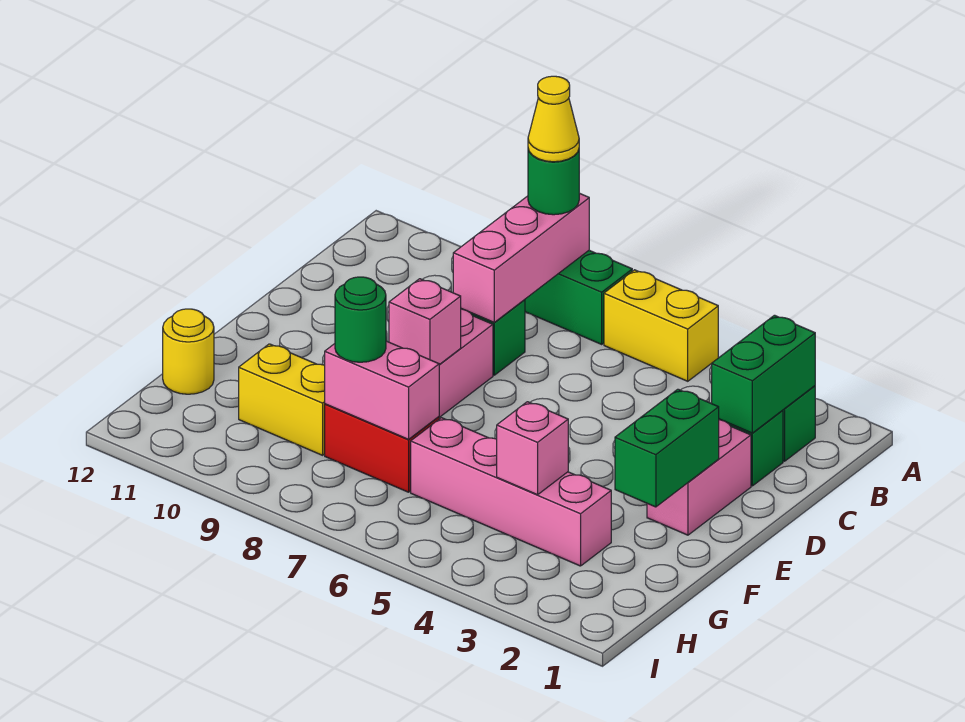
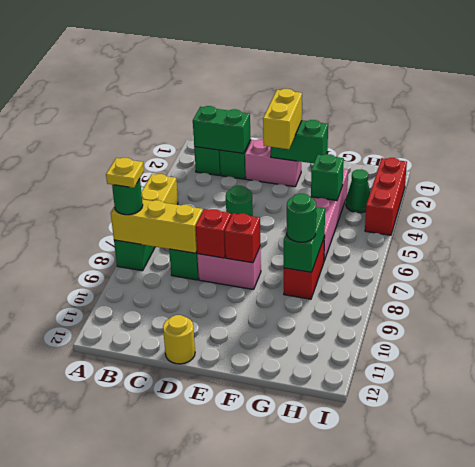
pink 1x3 brick [453,193,589,323] -> yellow 1x3 brick [111,199,203,253]
yellow 1x1 cone [528,76,579,162] -> yellow 1x1 plate [106,158,144,188]
none -> green 1x1 round brick [226,186,253,216]
none -> red 1x1 brick [196,209,231,258]
pink 1x1 brick [389,279,461,365] -> red 1x1 brick [225,214,260,263]
pink 1x1 brick [497,402,568,495] -> green 1x1 brick [311,154,344,200]
pink 1x2 brick [325,341,439,439] -> green 1x2 brick [284,207,325,272]
yellow 1x2 brick [239,344,325,455] -> yellow 1x2 brick moved to [263,89,302,149]
yellow 1x1 round brick [163,309,214,394] -> yellow 1x1 round brick moved to [163,315,195,364]
none -> green 1x1 cone [346,170,370,213]
none -> red 1x3 brick [365,158,407,235]

